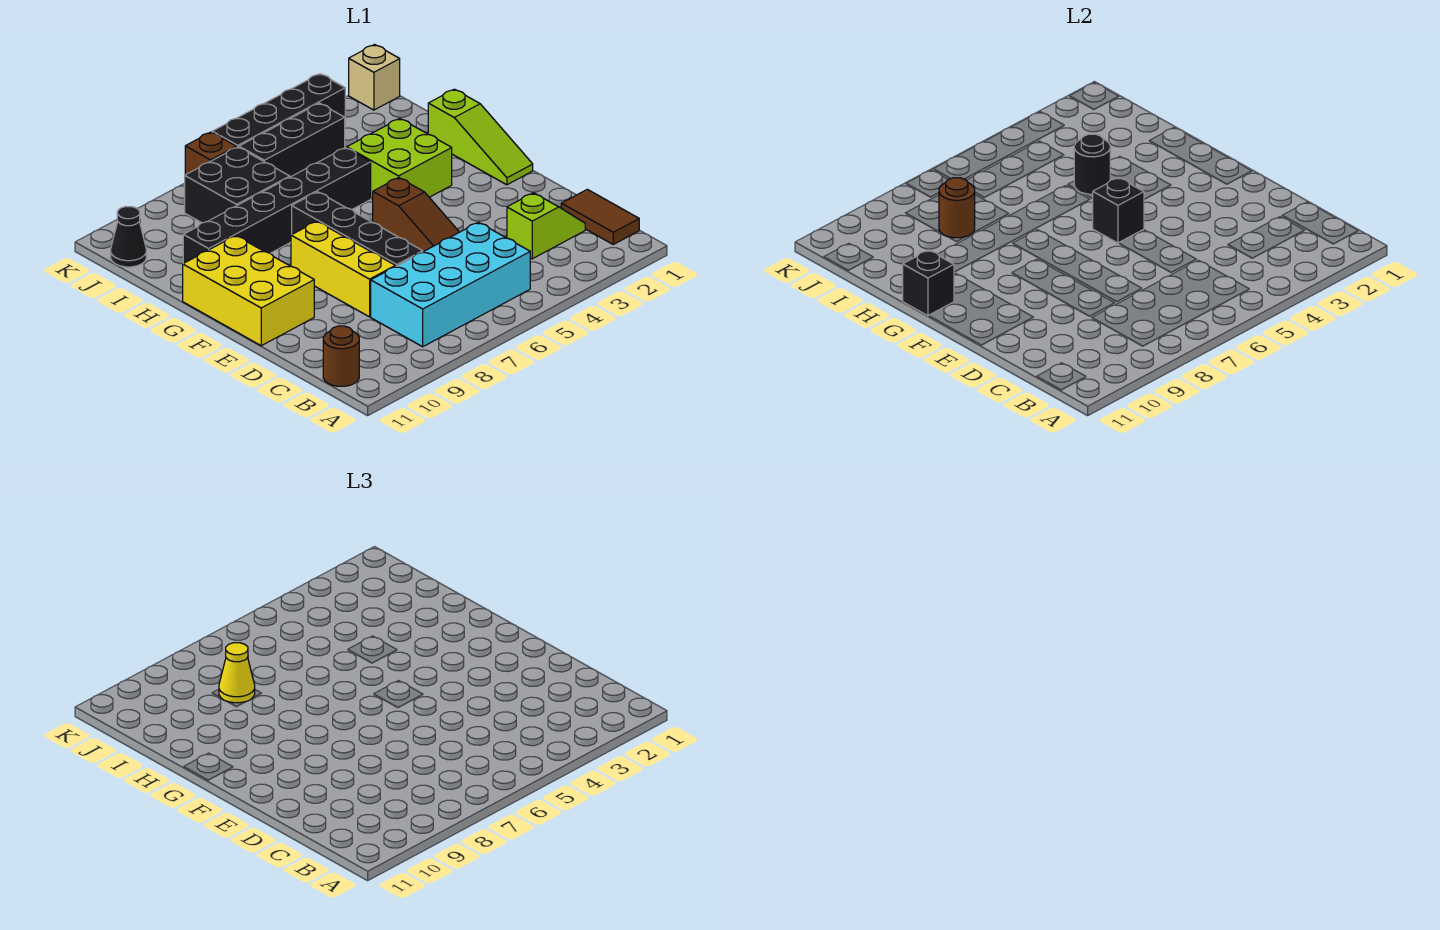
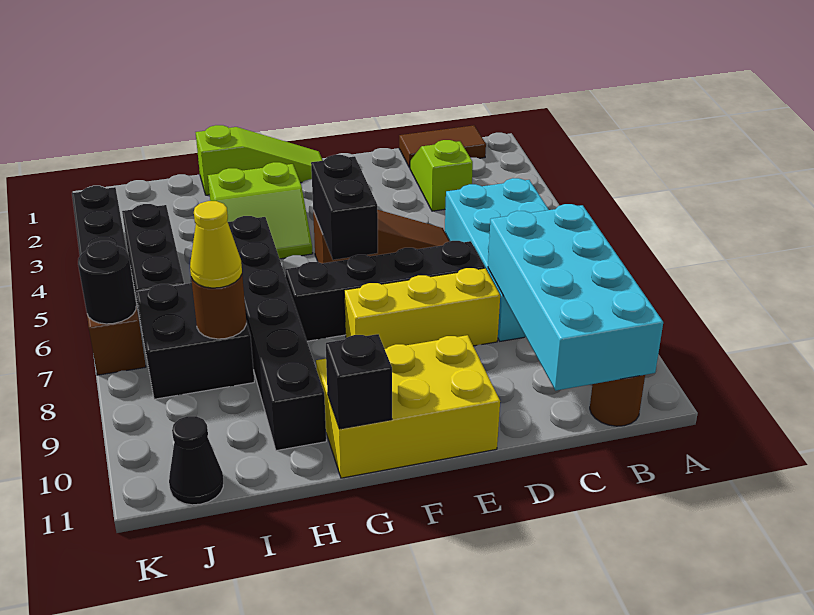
none -> cyan 2x4 brick [488,204,663,391]
black 1x1 brick [1092,178,1144,243] -> black 1x2 brick [311,155,378,260]
lime 2x2 brick [347,119,452,199] -> lime 2x2 slope [208,162,313,259]
black 1x1 round brick [1074,134,1110,194] -> black 1x1 round brick moved to [78,241,136,324]
tan 1x1 brick [349,45,400,110] -> none

